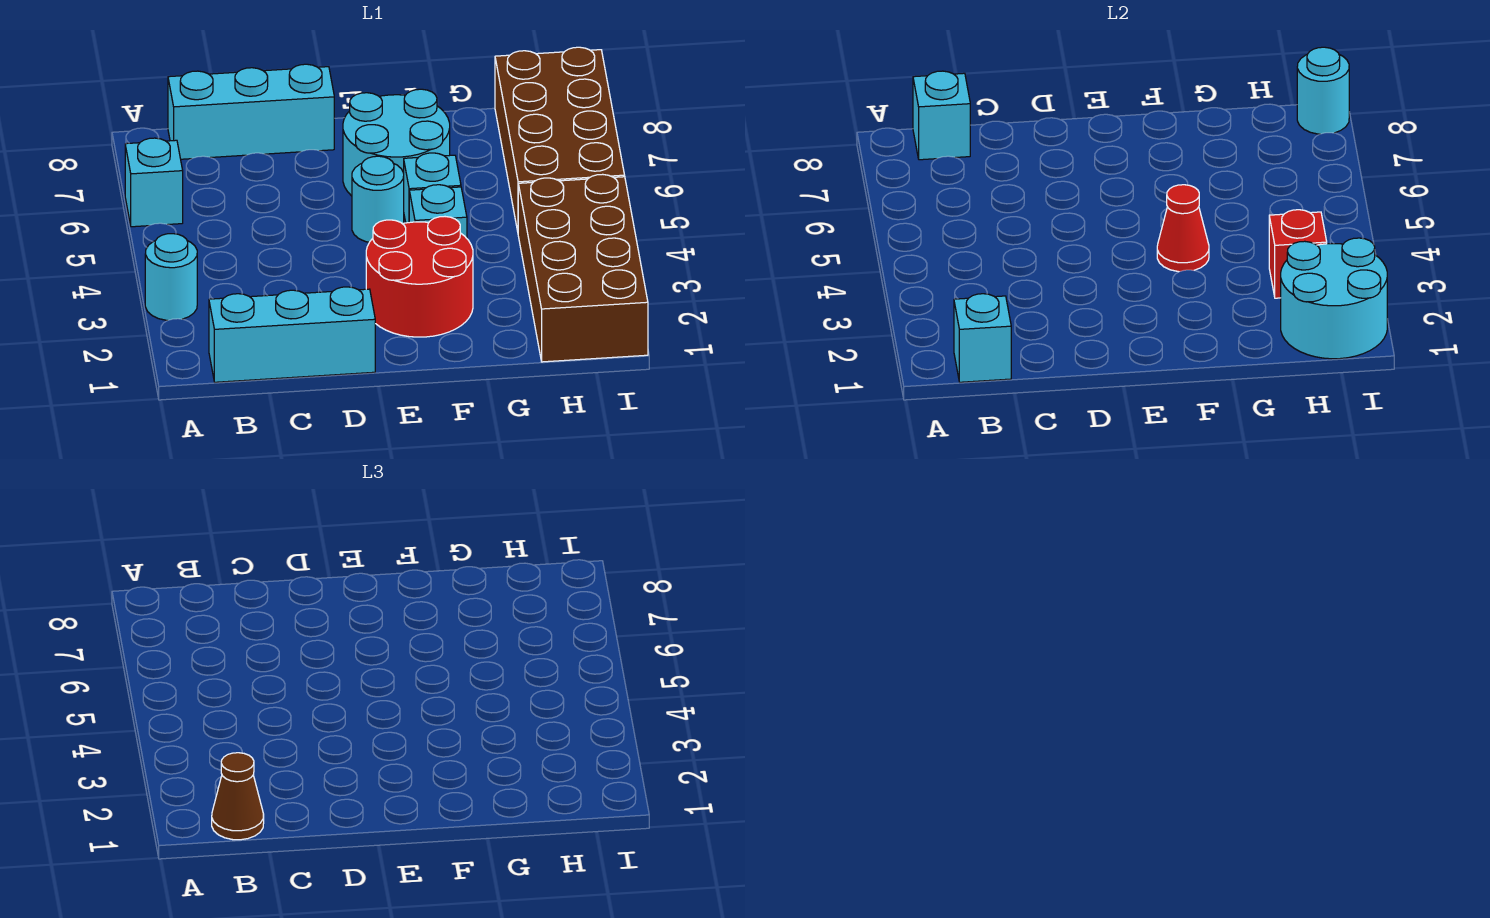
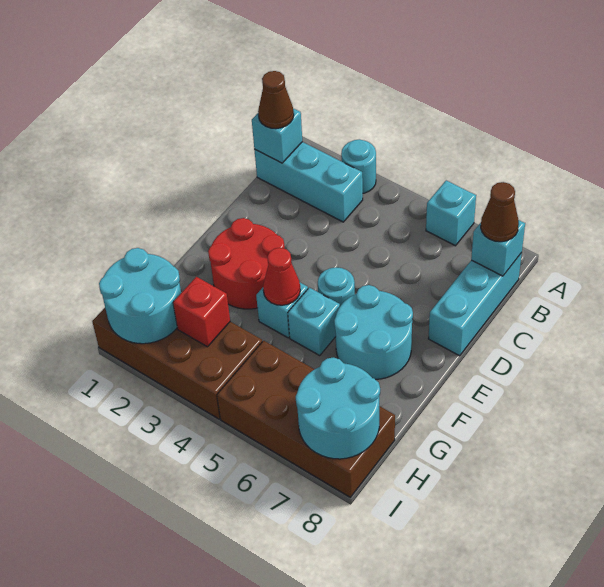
cyan 1x3 brick [209,287,375,382] -> cyan 1x3 brick turned to [254,142,363,222]
none -> brown 1x1 cone [481,182,519,242]
cyan 1x1 round brick [1297,47,1349,134] -> cyan 2x2 round brick [296,357,380,459]

